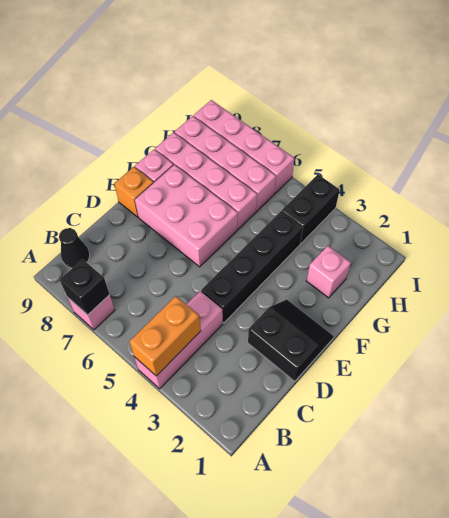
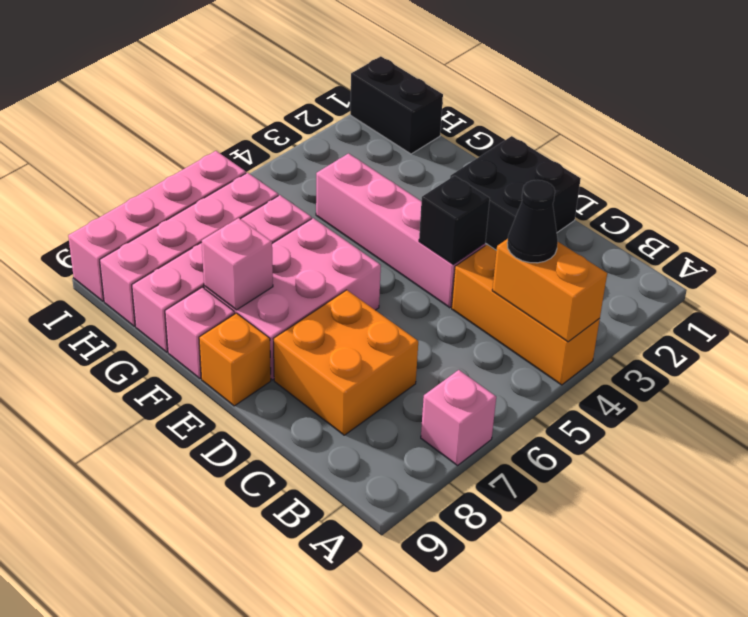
pink 1x3 brick [134,291,223,389] -> orange 1x3 brick [452,245,600,385]
black 1x1 brick [60,259,110,315] -> black 1x1 brick moved to [419,176,490,265]
black 1x1 cone [59,228,90,268] -> black 1x1 cone moved to [507,180,558,263]
none -> orange 2x2 brick [274,290,418,435]
black 2x2 slope [248,300,334,381] -> black 2x2 brick [450,136,581,250]
black 1x4 brick [201,211,303,323] -> pink 1x4 brick [316,154,485,308]
pink 1x1 brick [306,246,351,298] -> pink 1x1 brick moved to [202,218,273,310]
black 1x2 brick [282,175,340,244] -> black 1x2 brick moved to [350,56,443,154]

